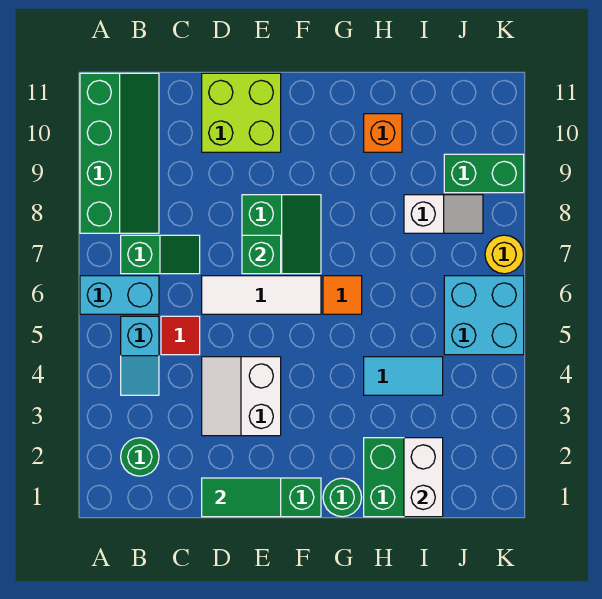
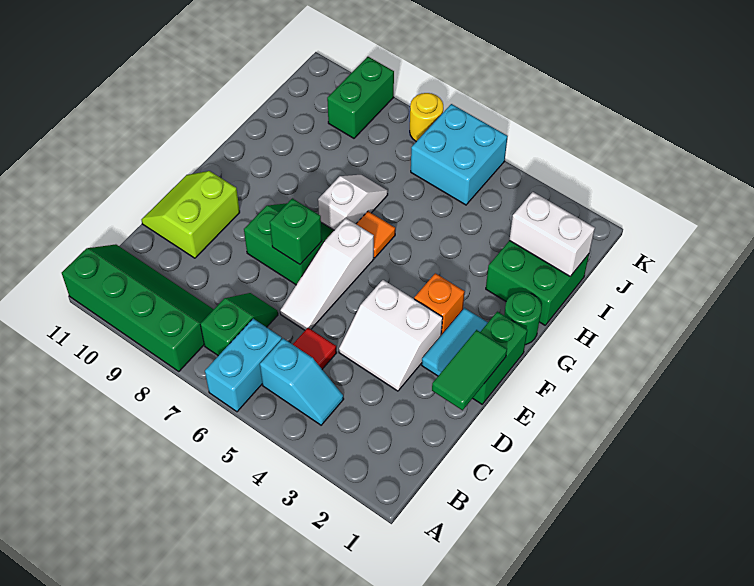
green 1x1 round brick [121,438,159,476] -> none
white 1x3 tile [202,276,321,314] -> white 1x3 slope [280,218,374,330]
lime 2x2 brick [202,73,281,152] -> lime 2x2 slope [142,171,240,258]
cyan 1x2 tile [364,357,443,395] -> cyan 1x2 tile moved to [422,308,488,376]
orange 1x1 brick [364,114,402,152] -> orange 1x1 brick moved to [414,273,464,335]
white 1x2 slope [404,195,483,233] -> white 1x2 slope moved to [318,175,388,230]

